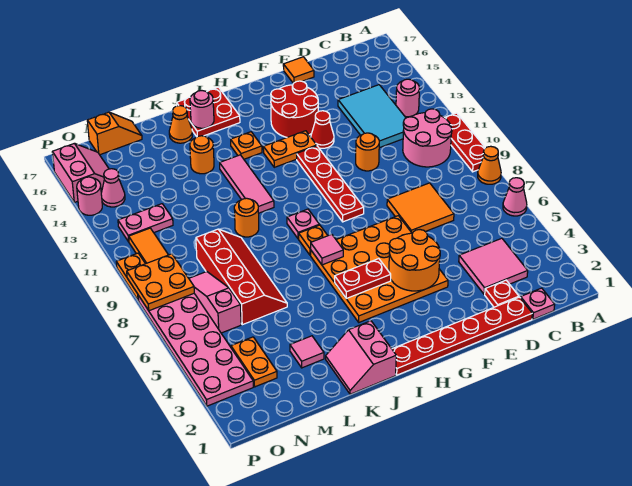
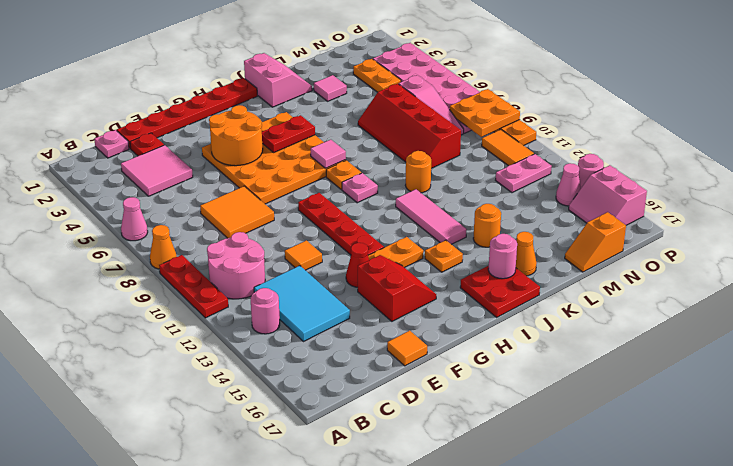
orange 1x1 round brick [356,133,379,171] -> orange 1x1 tile [285,240,322,270]
red 2x2 round brick [271,81,318,137] -> red 2x2 slope [358,255,436,321]

